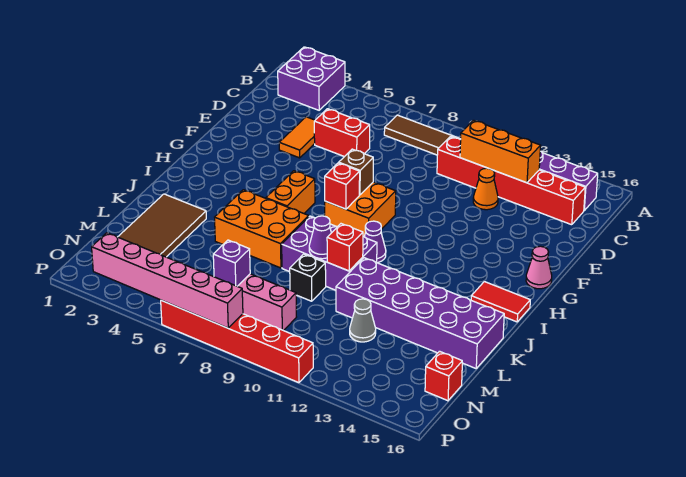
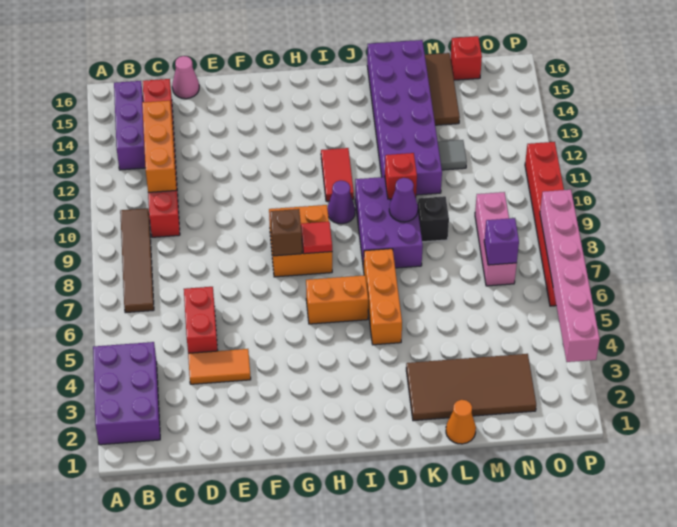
purple 2x2 brick [278,47,345,110] -> purple 2x3 brick [93,342,160,445]
orange 1x1 cone [473,168,498,210] -> orange 1x1 cone moved to [446,400,476,444]
pink 1x1 cone [526,246,552,289] -> pink 1x1 cone moved to [172,56,199,99]
red 1x1 brick [325,163,360,209] -> red 1x1 tile [301,222,332,254]
red 1x2 tile [471,282,530,322] -> red 1x2 tile moved to [321,148,354,201]
orange 2x3 brick [215,190,309,268] -> orange 1x3 brick [364,249,402,345]
grey 1x1 cone [350,299,376,342] -> grey 1x1 tile [438,140,467,170]
none -> brown 1x3 tile [425,53,460,125]

